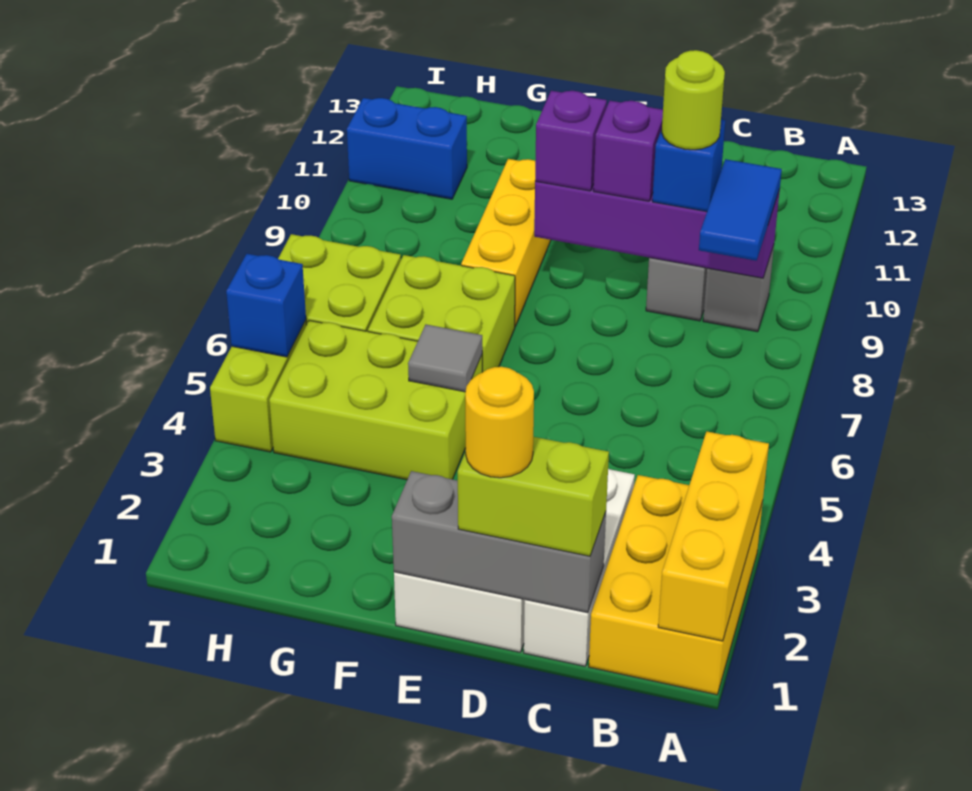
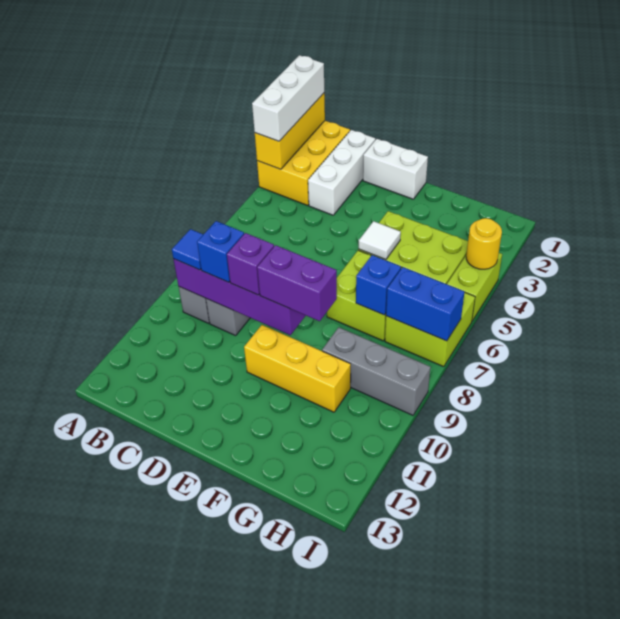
none -> white 1x3 brick [252,55,324,141]
blue 1x2 tile [699,159,782,261] -> blue 1x1 tile [172,229,203,270]
grey 1x3 brick [392,471,606,613] -> grey 1x3 brick moved to [322,327,431,415]
lime 1x2 brick [458,437,609,556] -> none
lime 1x1 round brick [662,50,725,150] -> none
yellow 1x1 round brick [465,367,534,478] -> yellow 1x1 round brick moved to [466,218,502,269]
purple 1x1 brick [535,91,607,191] -> purple 1x2 brick [257,245,337,321]
grey 1x1 tile [408,325,482,392] -> white 1x1 tile [359,221,401,260]
yellow 1x3 brick [461,159,551,326] -> yellow 1x3 brick turned to [244,325,351,412]
blue 1x2 brick [347,98,467,199] -> blue 1x2 brick moved to [386,267,465,341]
blue 1x1 brick [226,254,306,357] -> blue 1x1 brick moved to [356,255,401,315]

